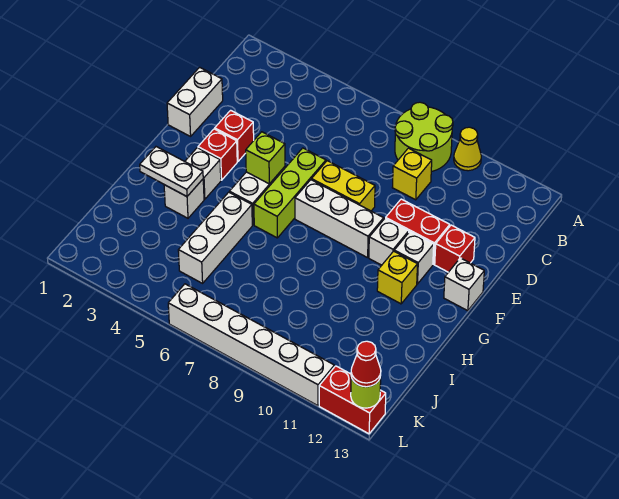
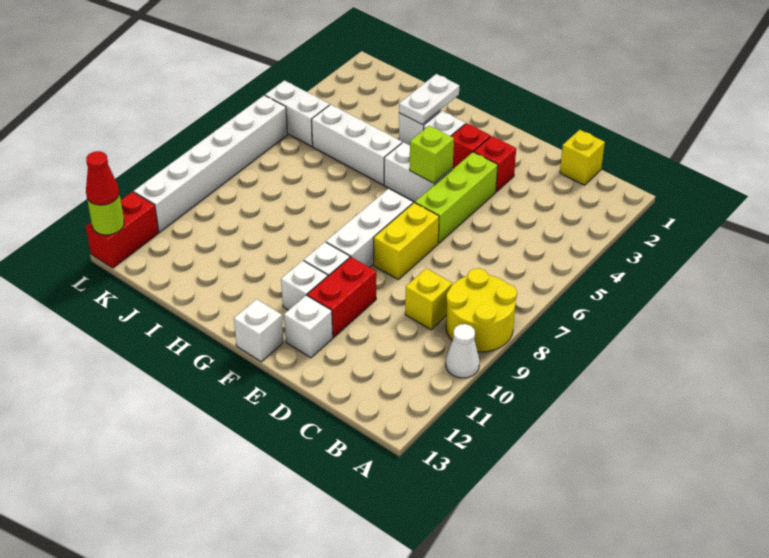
lime 2x2 round brick [395,102,453,171] -> yellow 2x2 round brick [446,268,517,352]
yellow 1x1 cone [454,127,481,171] -> white 1x1 cone [446,324,480,378]
white 1x2 brick [167,67,223,136] -> white 1x2 brick moved to [265,80,330,146]
lime 1x3 brick [254,148,326,238] -> lime 1x3 brick turned to [415,152,498,243]
red 1x1 brick [435,225,475,272] -> white 1x1 brick [284,295,333,358]
yellow 1x1 brick [377,251,418,304] -> yellow 1x1 brick moved to [560,130,605,185]

